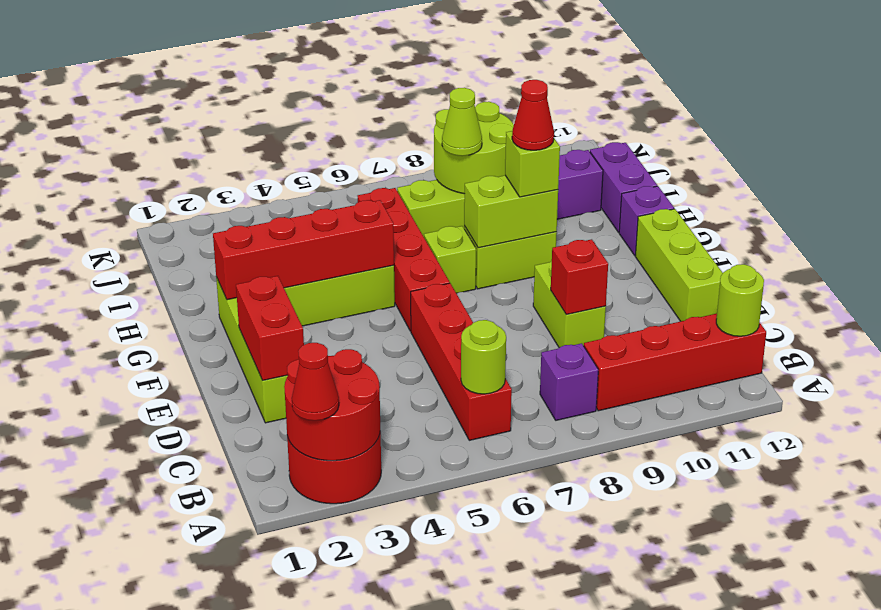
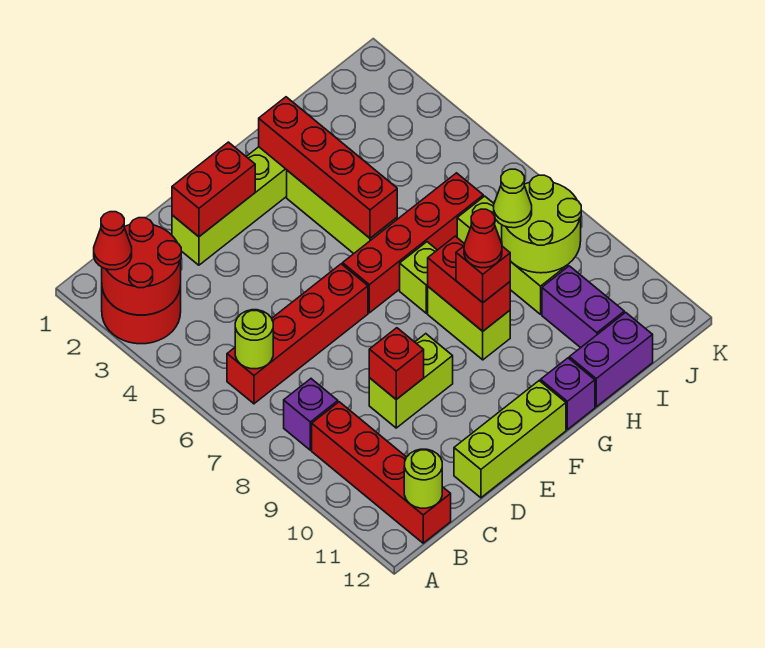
lime 1x2 brick [464,175,558,248] -> red 1x2 brick [428,236,510,331]
lime 1x1 brick [505,131,560,197] -> red 1x1 brick [456,246,510,303]

